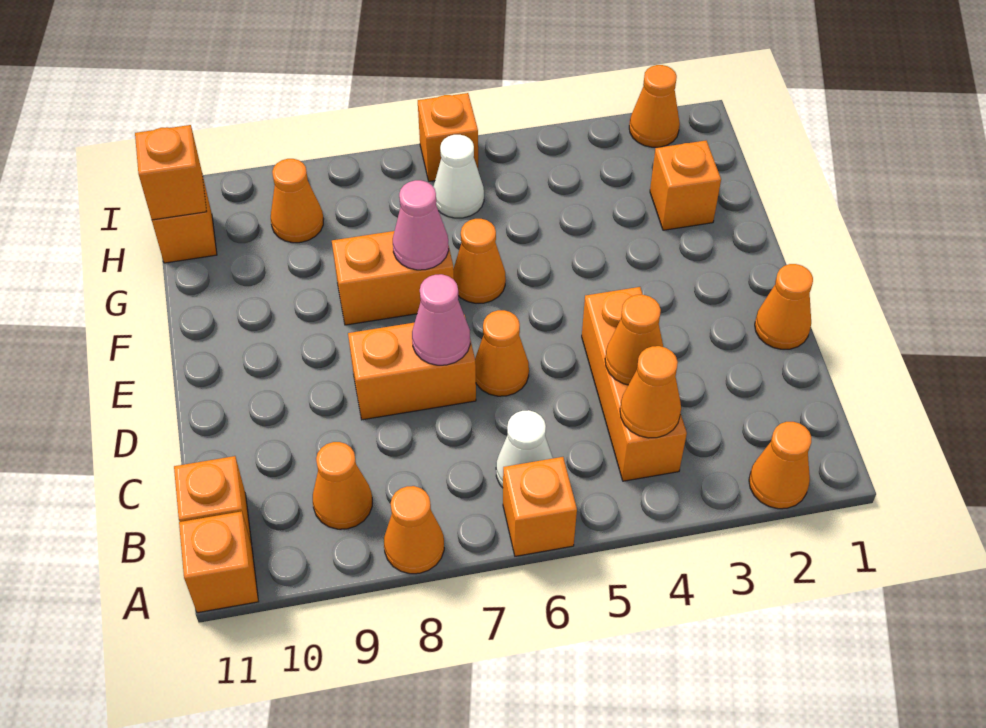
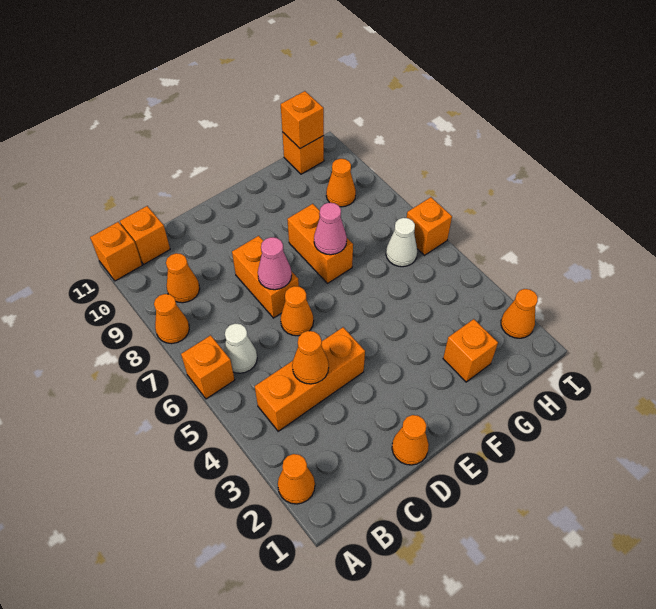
orange 1x1 cone [620,346,681,438] -> none
orange 1x1 cone [453,219,506,303] -> none

